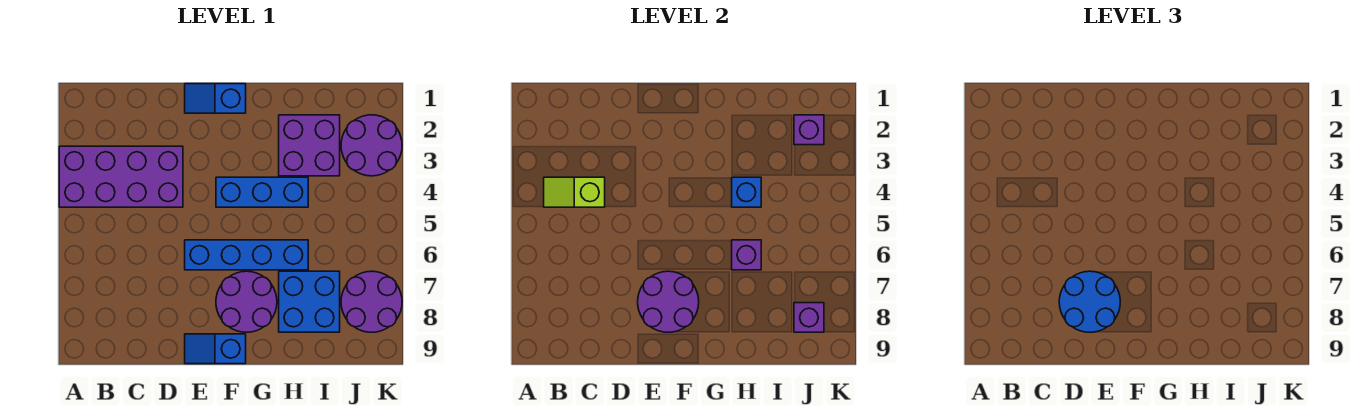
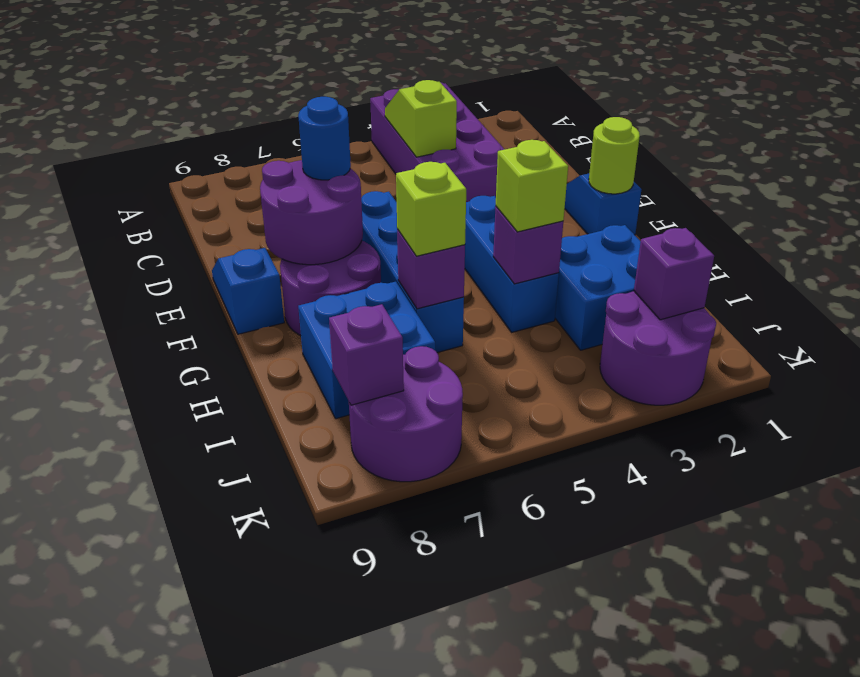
blue 2x2 round brick [1059,271,1120,332] -> blue 1x1 round brick [298,97,351,180]
none -> lime 1x1 round brick [589,117,640,194]
purple 2x2 brick [279,115,340,176] -> blue 2x2 brick [555,225,641,350]
blue 1x1 brick [732,177,761,207] -> purple 1x1 brick [493,206,563,284]
none -> lime 1x1 brick [496,140,568,232]
none -> lime 1x1 brick [396,162,466,256]

